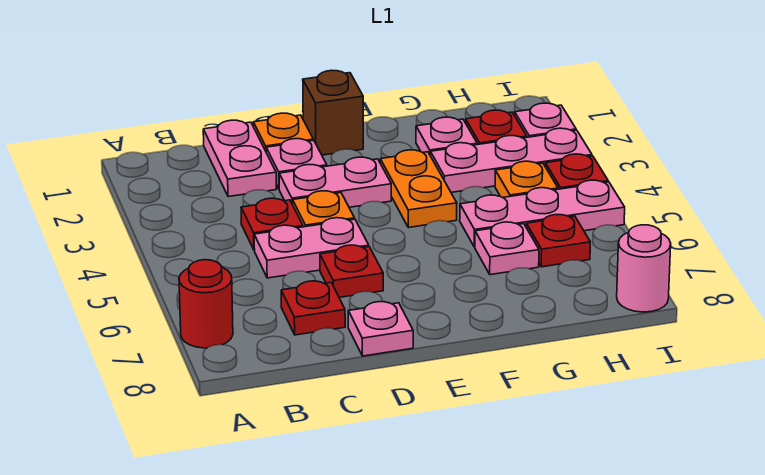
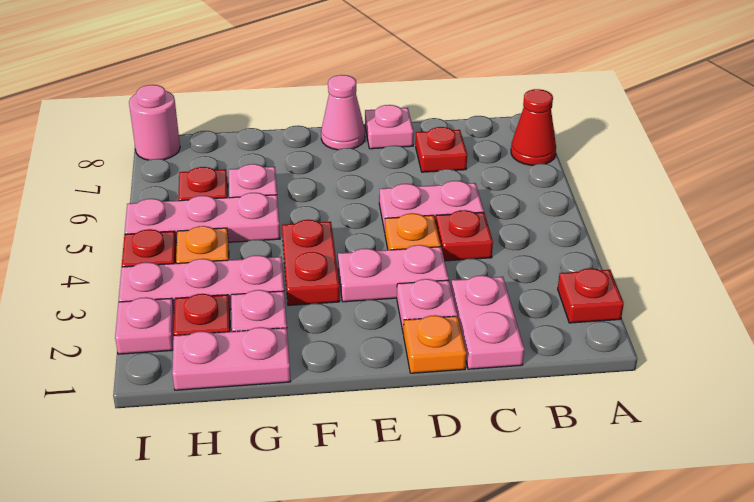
red 1x1 round brick [179,260,233,348] -> red 1x1 cone [511,89,556,165]
red 1x1 plate [320,245,383,297] -> red 1x1 plate moved to [558,268,624,323]
brown 1x1 brick [303,70,363,155] -> none
none -> pink 1x1 cone [321,75,365,150]
orange 1x2 plate [380,150,457,228] -> red 1x2 plate [282,220,340,305]
none -> pink 1x2 plate [172,327,291,390]

